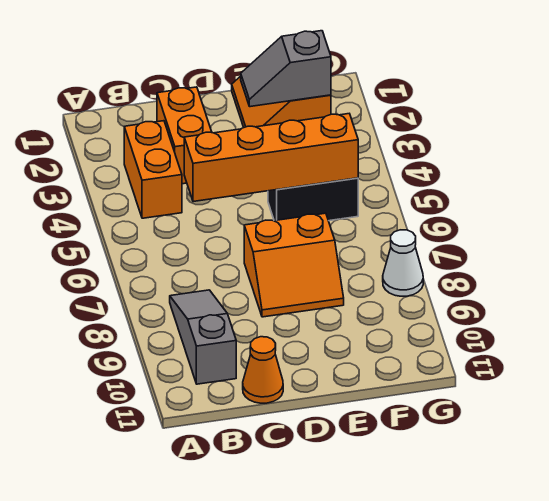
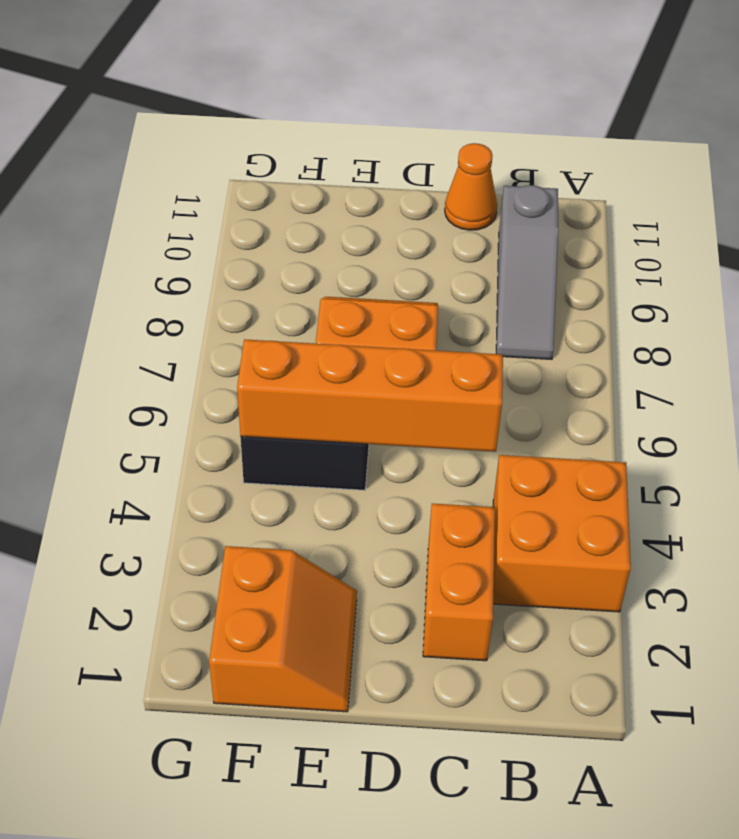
orange 1x2 brick [124,121,182,218] -> orange 2x2 brick [493,455,631,612]
grey 1x2 slope [241,31,331,107] -> none
white 1x1 cone [383,230,423,296] -> none

